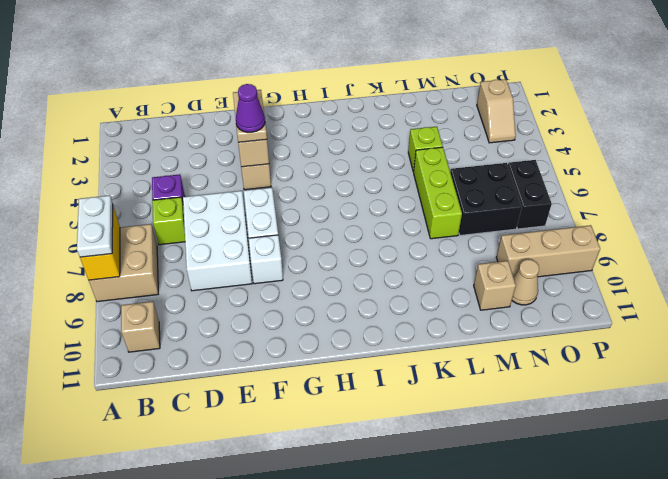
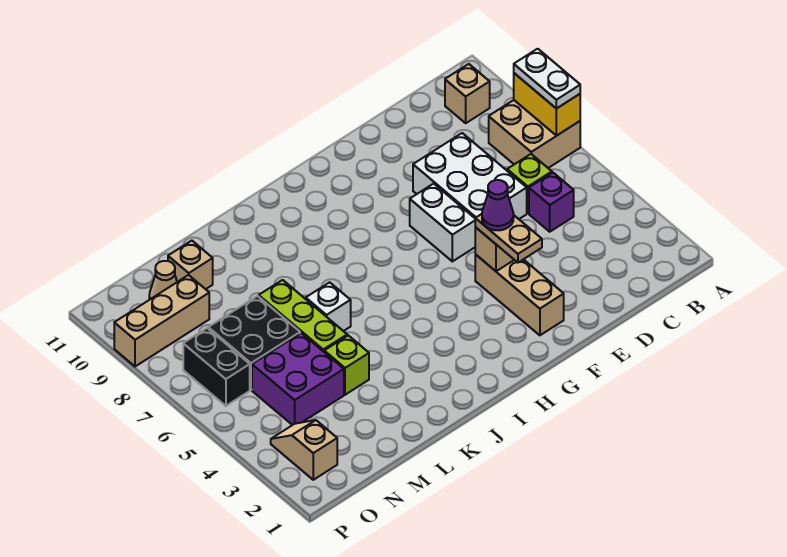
white 1x1 brick [249,235,283,284] -> white 1x1 brick moved to [306,282,351,331]
none -> purple 2x2 brick [252,333,344,425]

